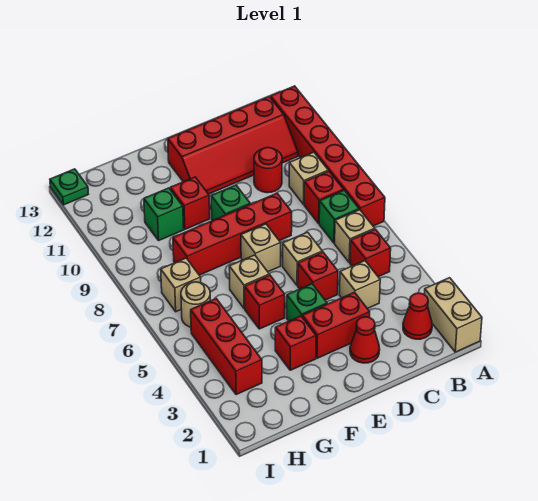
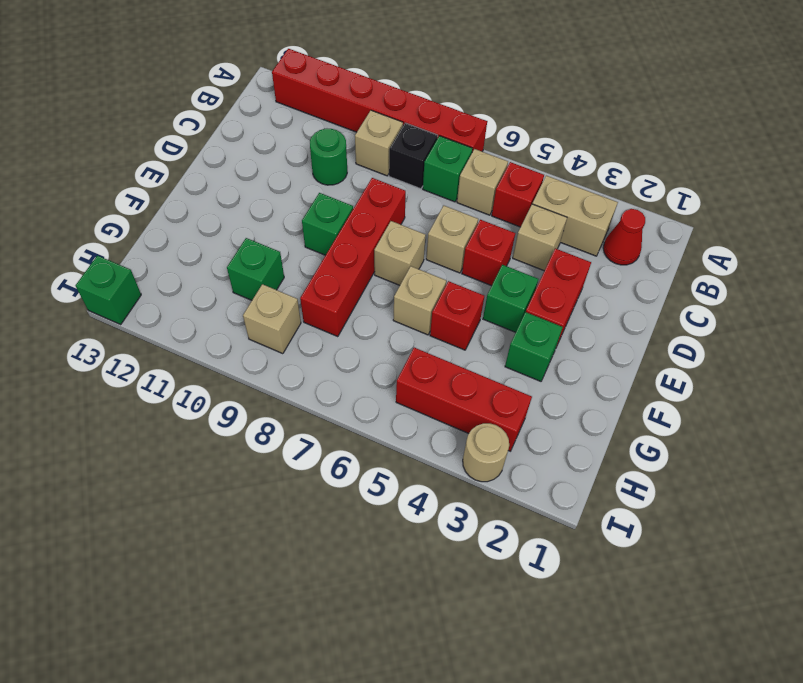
tan 1x2 brick [424,278,482,352] -> tan 1x2 brick moved to [532,176,618,256]
red 1x1 brick [304,171,344,223] -> black 1x1 brick [389,123,438,189]
red 2x4 slope [168,97,298,194] -> none
red 1x1 round brick [254,147,282,193] -> green 1x1 round brick [310,129,347,185]
red 1x1 cone [350,317,380,363] -> none
red 1x1 brick [275,316,316,370] -> green 1x1 brick [505,312,563,381]
red 1x1 brick [170,177,210,229] -> none
tan 1x1 round brick [181,282,210,327] -> tan 1x1 round brick moved to [463,423,509,482]
tan 1x1 brick [161,258,201,312] -> tan 1x1 brick moved to [243,284,301,354]
green 1x1 plate [50,169,88,205] -> green 1x1 brick [75,256,141,324]

